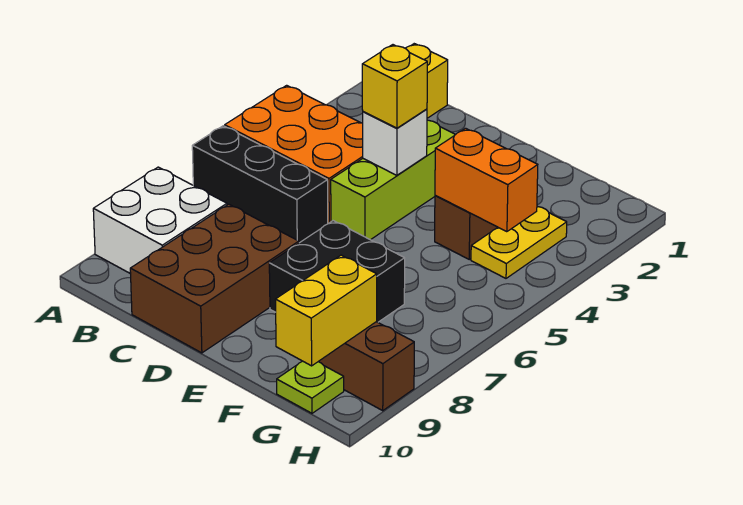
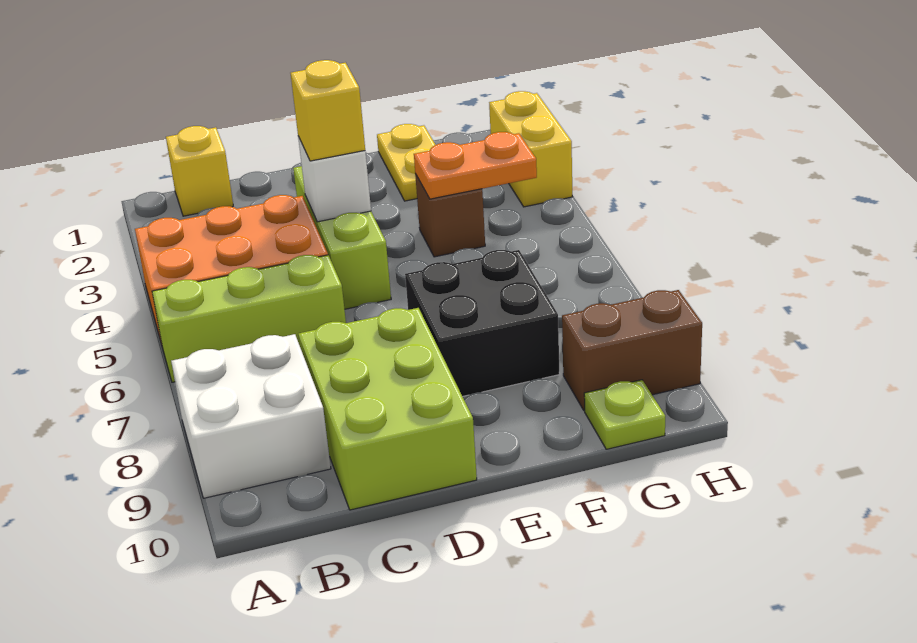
black 1x3 brick [192,126,328,243] -> lime 1x3 brick [152,255,346,382]
brown 2x3 brick [130,204,299,353] -> lime 2x3 brick [298,308,477,510]
orange 1x2 brick [435,128,538,232] -> orange 1x2 plate [414,132,537,199]
yellow 1x2 plate [471,206,567,278] -> yellow 1x2 plate moved to [377,124,435,201]
yellow 1x2 brick [275,255,377,366] -> yellow 1x2 brick moved to [489,91,572,207]

